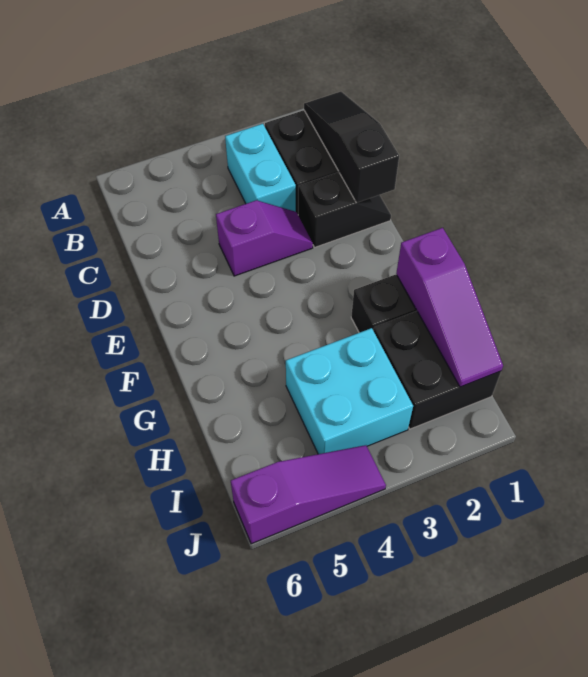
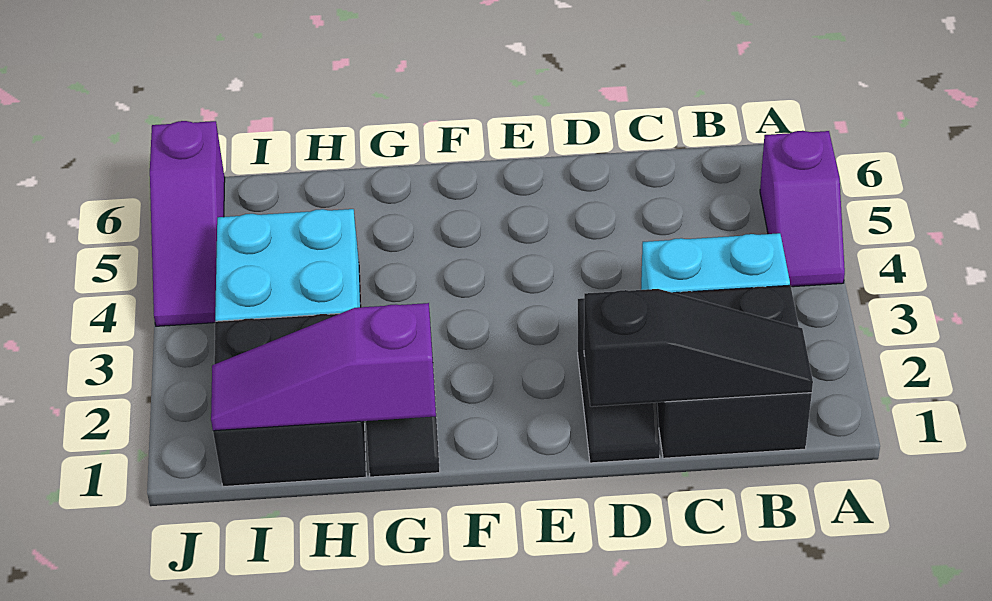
purple 1x2 slope [216,200,313,276] -> purple 1x2 slope moved to [760,131,845,287]

